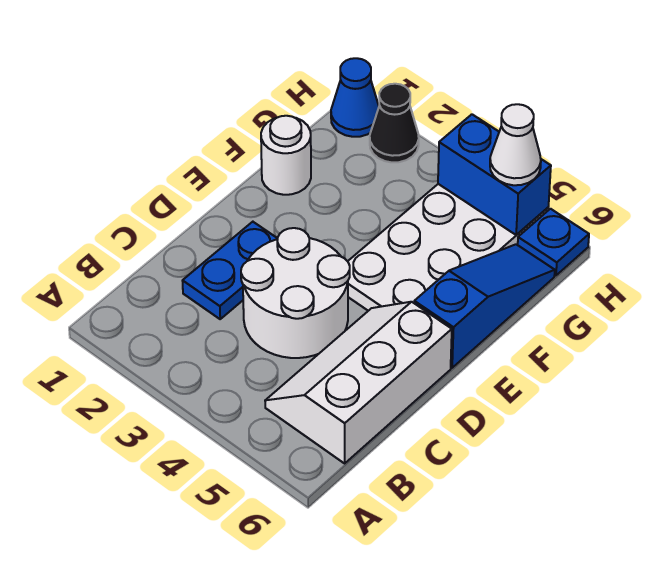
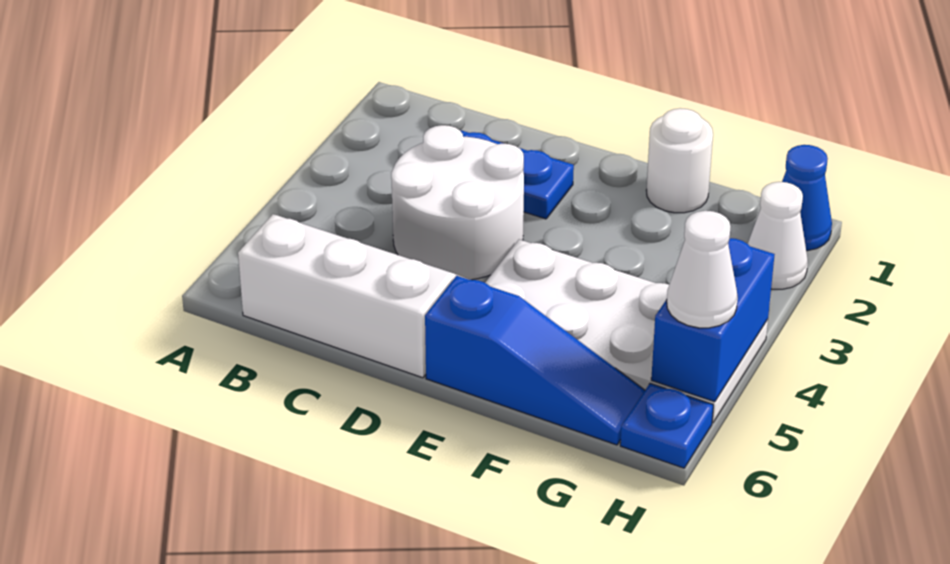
black 1x1 cone [370,84,419,162] -> white 1x1 cone [748,182,808,289]

